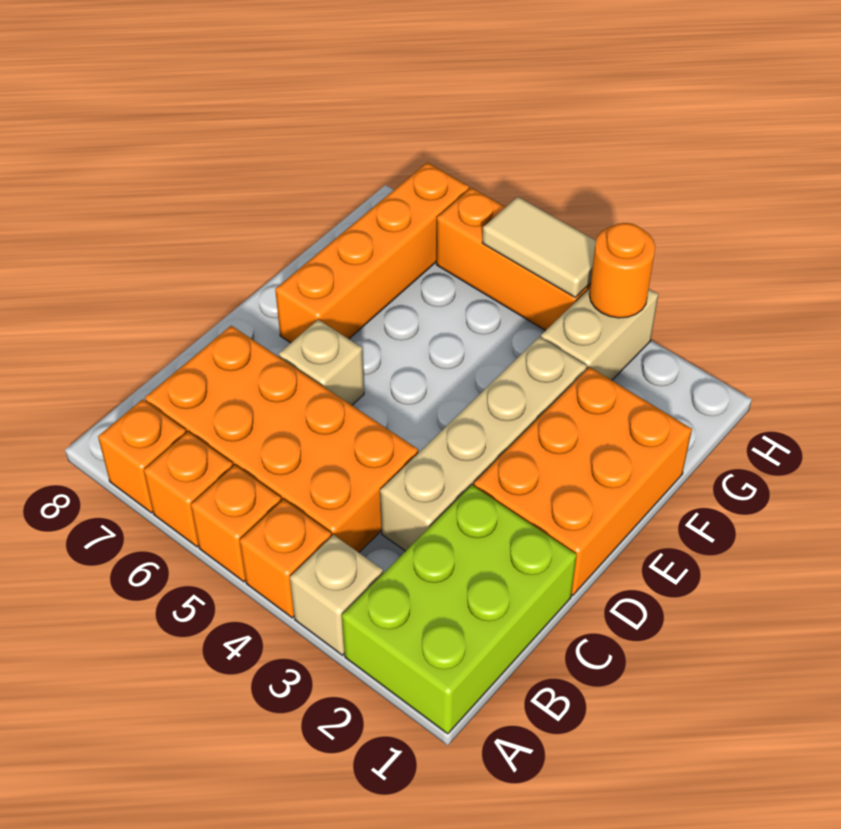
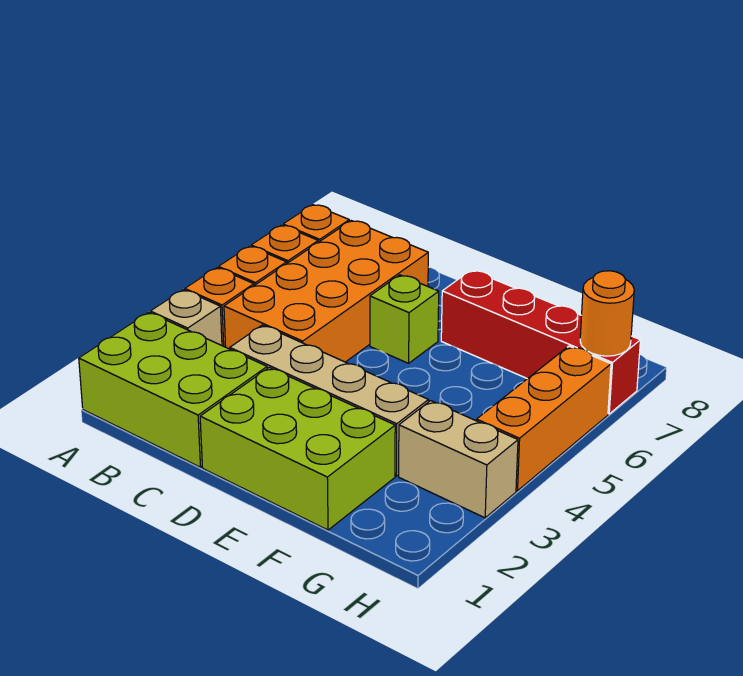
orange 2x3 brick [474,367,692,595] -> lime 2x3 brick [200,367,395,530]
tan 1x1 brick [279,320,364,405] -> lime 1x1 brick [370,275,439,363]
orange 1x4 brick [275,163,469,343] -> red 1x4 brick [441,270,640,414]
orange 1x1 round brick [589,223,655,318] -> orange 1x1 round brick moved to [580,271,634,356]
tan 1x2 tile [482,197,596,297] -> none

